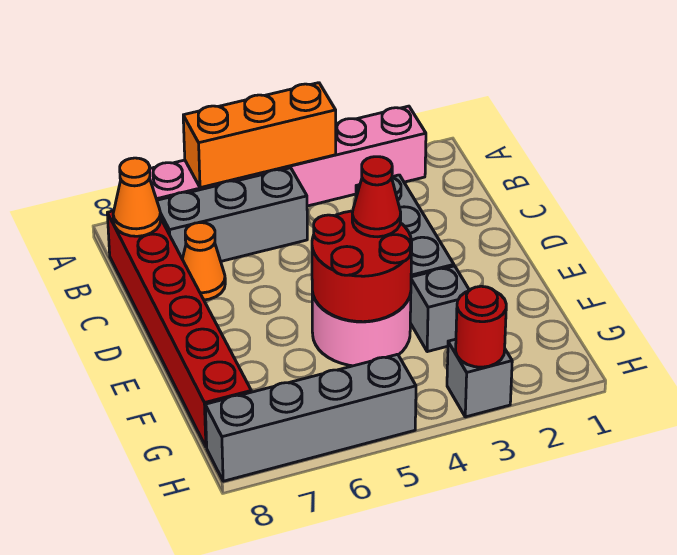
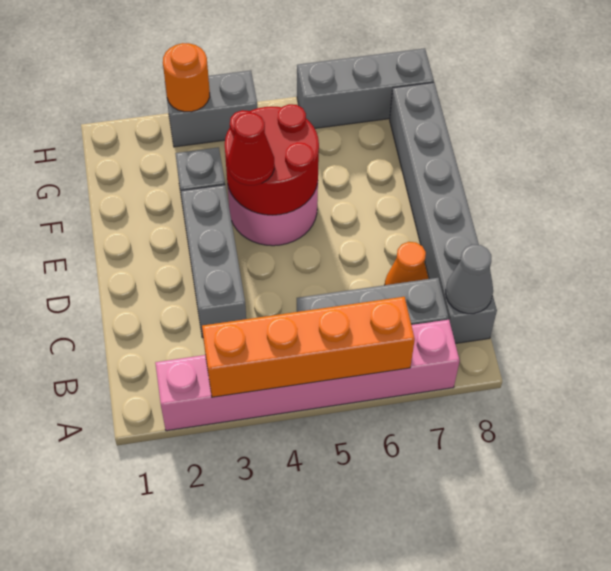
orange 1x3 brick [183,83,336,188] -> orange 1x4 brick [202,297,415,397]
red 1x6 brick [107,211,251,447] -> grey 1x6 brick [390,83,497,344]
orange 1x1 cone [113,158,161,236] -> grey 1x1 cone [446,244,493,314]
grey 1x1 brick [447,339,512,417] -> grey 1x2 brick [165,70,258,147]
red 1x1 round brick [456,286,506,367] -> orange 1x1 round brick [163,43,210,112]
grey 1x4 brick [205,354,416,481] -> grey 1x3 brick [297,48,434,128]

